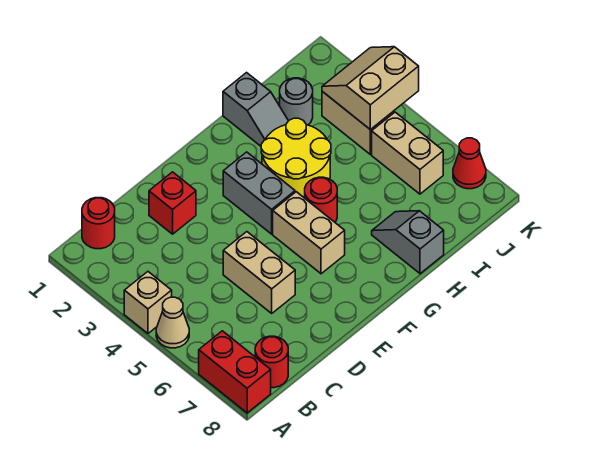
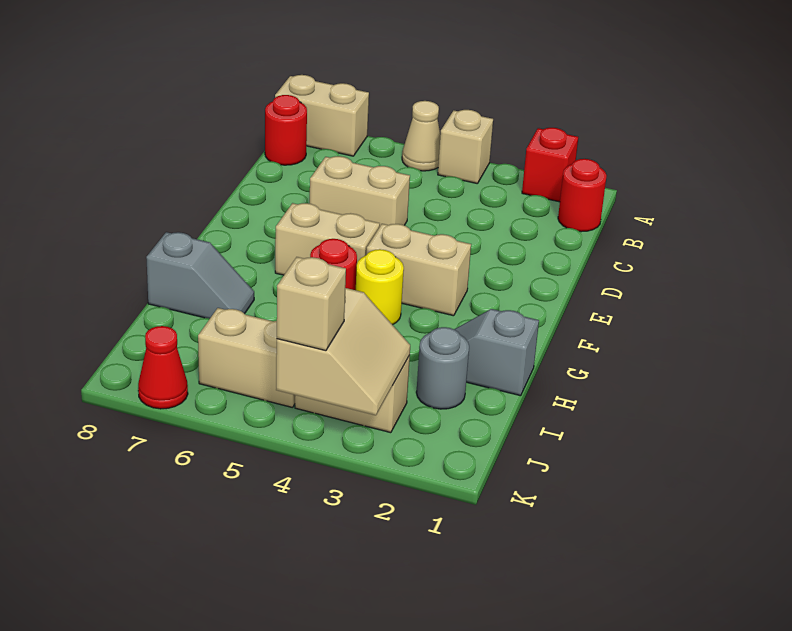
red 1x2 brick [199,331,271,413] -> tan 1x2 brick [275,75,369,156]
red 1x1 brick [149,172,196,234] -> red 1x1 brick moved to [522,128,578,202]
grey 1x2 brick [223,152,295,234] -> tan 1x2 brick [366,224,471,316]
yellow 2x2 round brick [261,118,331,198] -> yellow 1x1 round brick [356,249,404,325]
none -> tan 1x1 brick [277,257,346,351]

